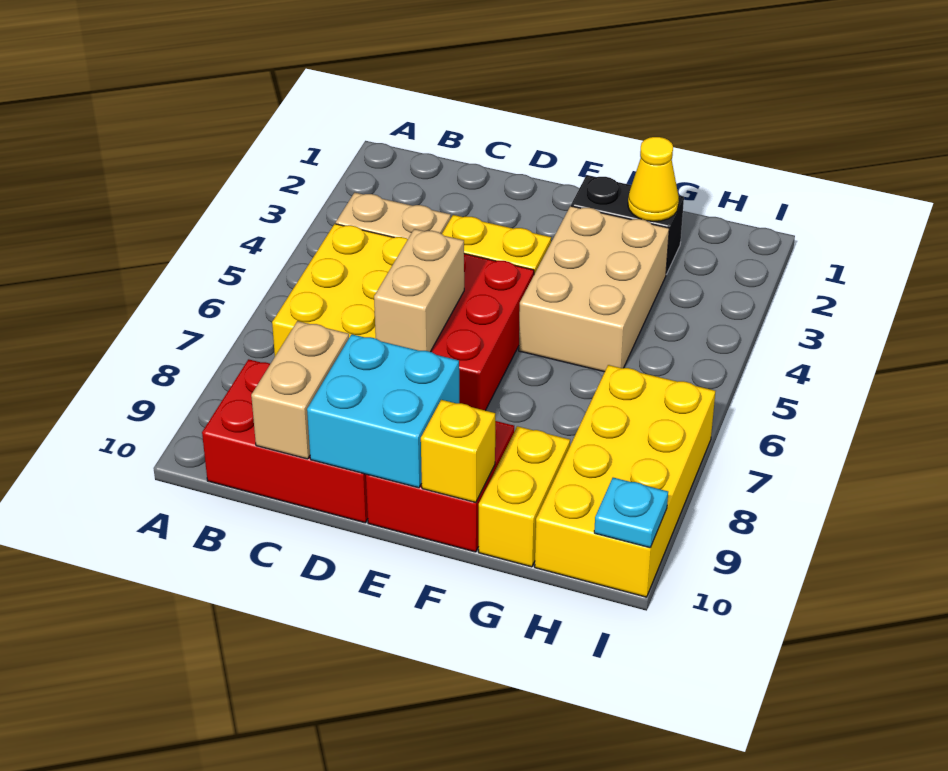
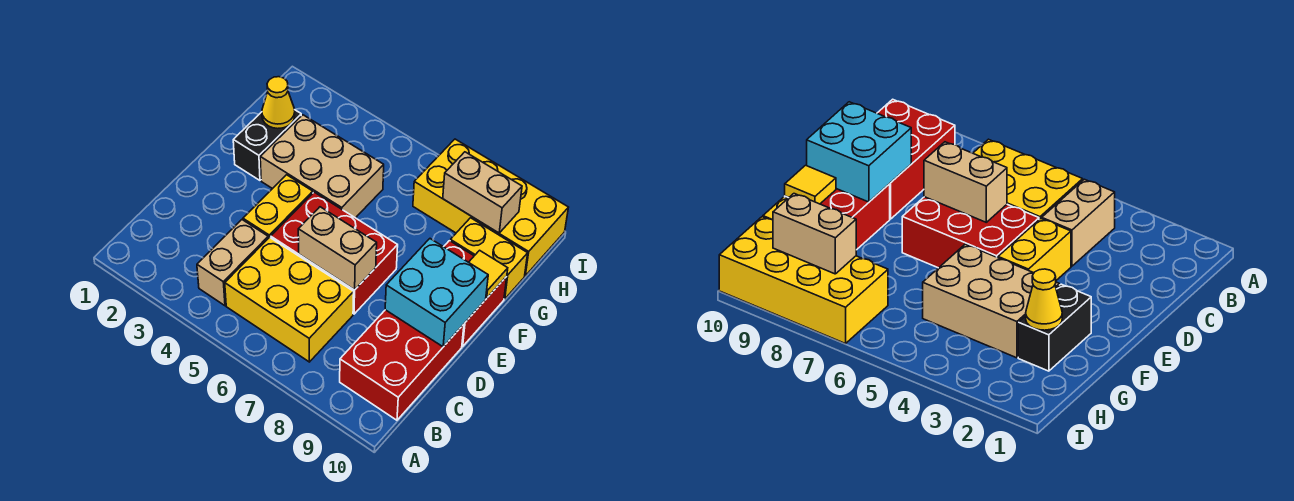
tan 1x2 brick [251,321,349,459] -> tan 1x2 brick moved to [443,152,522,233]
yellow 1x1 brick [421,400,495,503] -> yellow 1x1 tile [469,250,508,298]
cyan 1x1 plate [594,478,668,548] -> none

